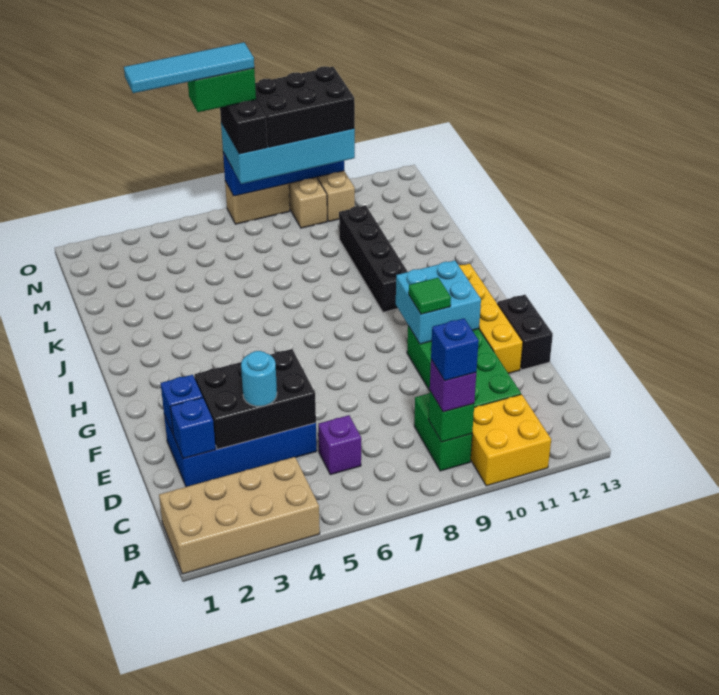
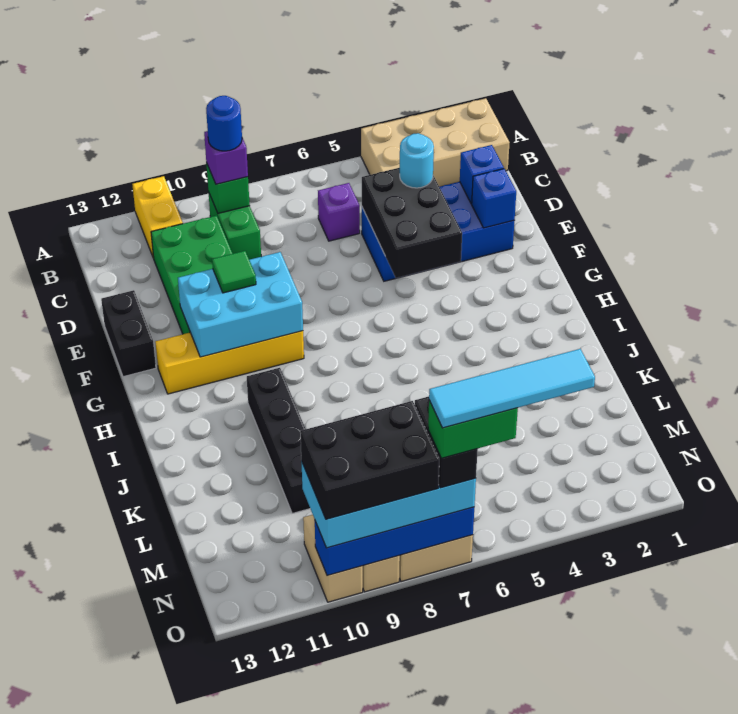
yellow 2x2 brick [471,394,551,486] -> yellow 1x2 brick [132,176,183,258]
blue 1x1 brick [431,318,479,381] -> blue 1x1 round brick [206,96,242,151]
black 2x3 brick [194,349,316,449] -> black 2x3 brick turned to [362,168,462,278]
yellow 1x4 brick [459,264,523,373] -> yellow 1x4 brick turned to [155,331,304,394]
cyan 2x2 brick [396,260,481,344] -> cyan 2x3 brick [178,252,303,357]

